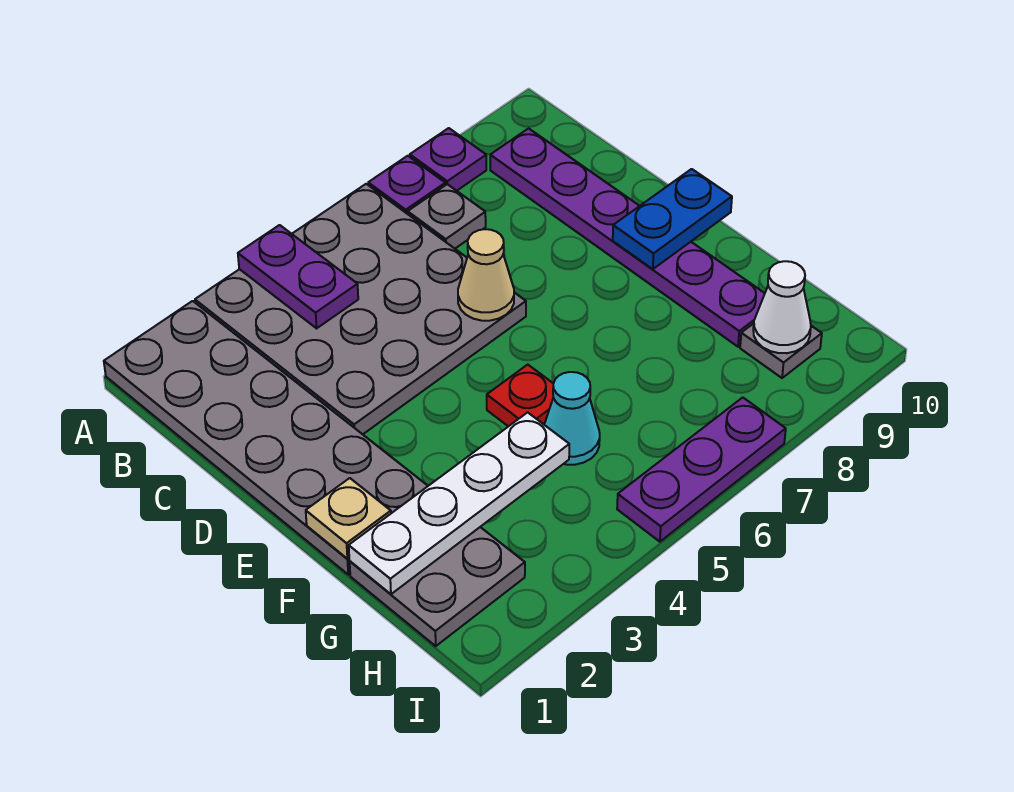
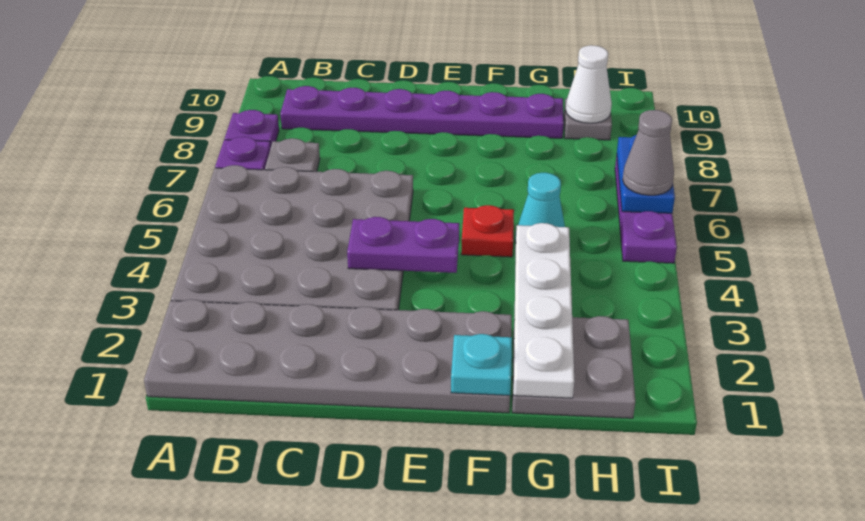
purple 1x2 plate [238,225,358,328] -> purple 1x2 plate moved to [347,217,459,273]
tan 1x1 cone [458,229,514,321] -> none
blue 1x2 plate [613,169,732,269] -> blue 1x2 plate moved to [617,135,675,213]
tan 1x1 plate [306,478,391,559] -> cyan 1x1 plate [451,334,512,395]
none -> grey 1x1 cone [623,110,674,195]

